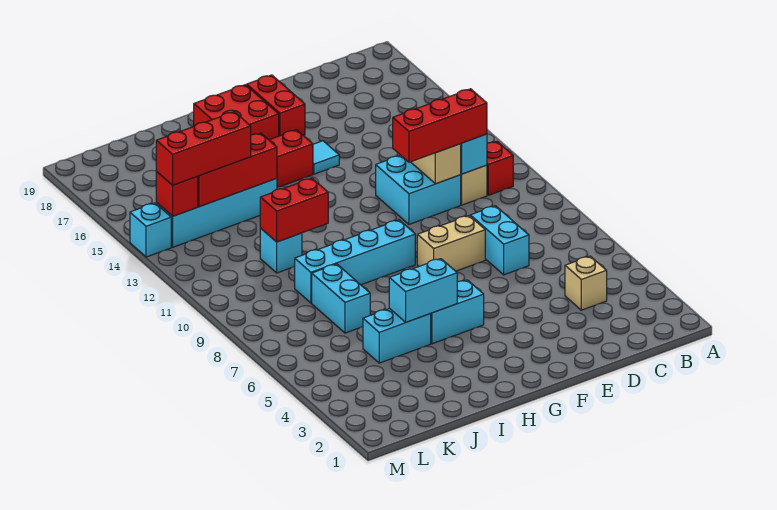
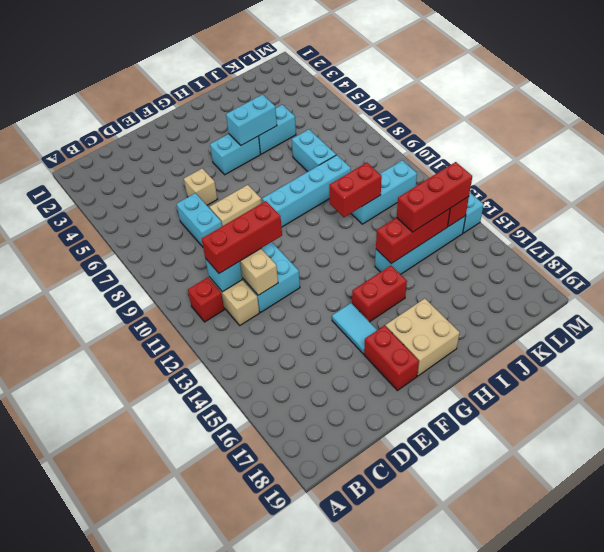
tan 1x1 brick [565,256,607,310] -> tan 1x1 brick moved to [184,168,217,205]
cyan 1x1 tile [313,141,339,174] -> cyan 1x2 tile [332,303,377,354]
red 2x2 brick [194,85,279,140] -> tan 2x2 brick [386,299,460,376]
cyan 1x1 brick [260,228,302,273] -> cyan 1x3 brick [351,160,417,224]

